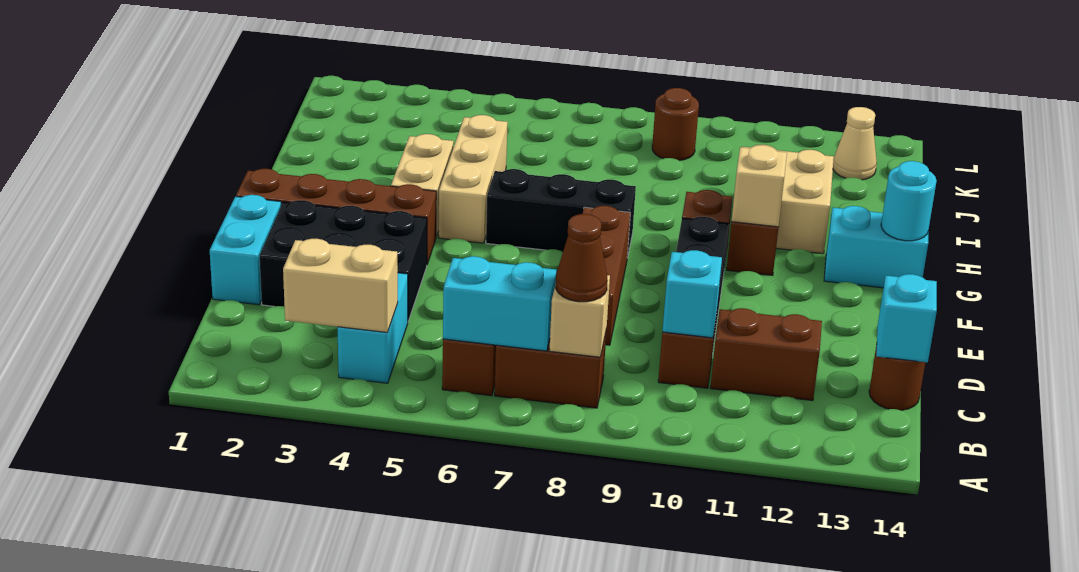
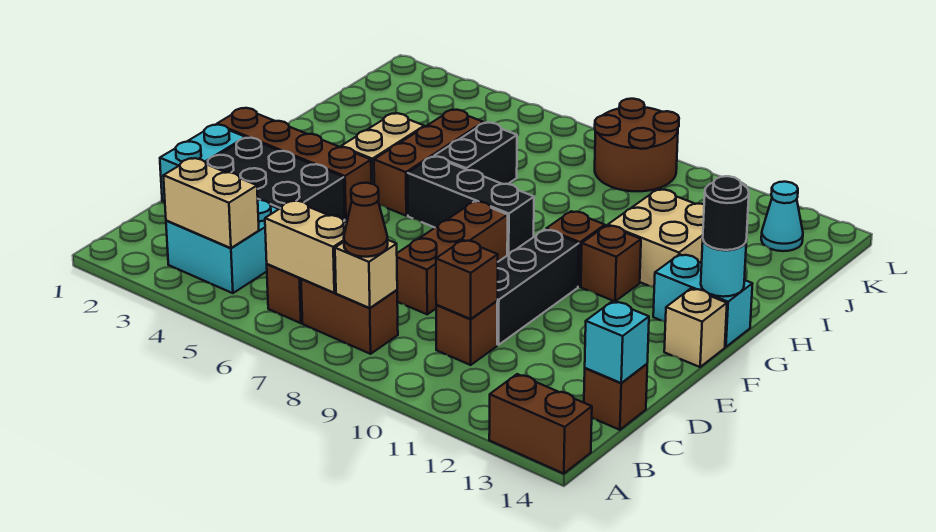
cyan 1x2 brick [337,273,408,383] -> cyan 2x2 brick [166,200,278,293]
cyan 1x2 brick [443,256,556,351] -> tan 1x2 brick [265,201,347,293]
cyan 1x1 brick [662,250,722,338] -> brown 1x1 brick [436,240,498,319]
brown 1x2 brick [711,308,822,401] -> brown 1x2 brick moved to [489,374,592,474]
brown 1x1 round brick [869,345,925,410] -> brown 1x1 brick [584,364,647,430]
tan 1x3 brick [439,115,508,243] -> brown 1x3 brick [374,110,484,216]
tan 1x1 brick [732,145,787,227] -> tan 1x1 brick moved to [664,289,727,367]
none -> black 1x1 round brick [703,176,749,250]
none -> black 1x2 brick [434,123,517,184]
brown 1x1 round brick [652,88,699,161] -> brown 2x2 round brick [595,99,679,191]
tan 1x1 cone [833,107,877,180] -> cyan 1x1 cone [761,182,803,251]

